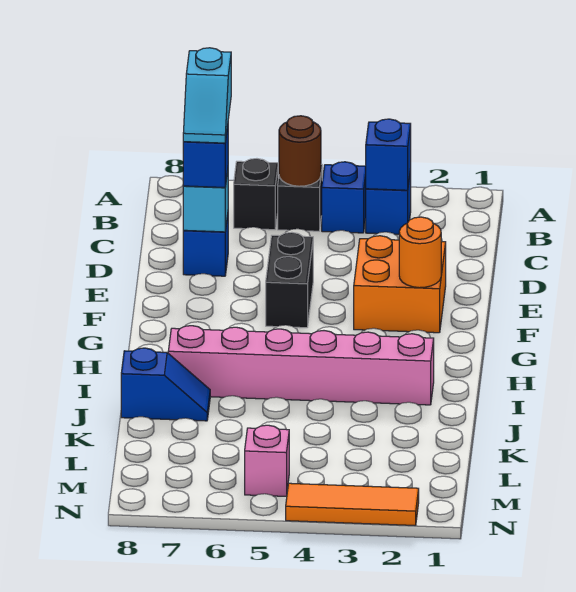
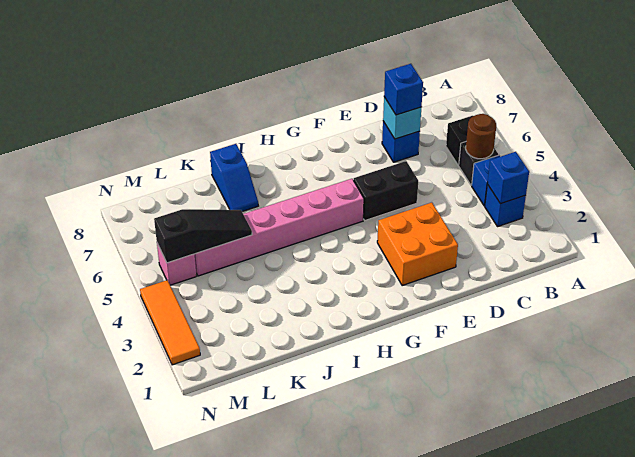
cyan 1x2 slope [183,48,231,143] -> none
orange 1x1 round brick [399,217,441,288] -> none
pink 1x6 brick [168,326,434,405] -> pink 1x6 brick turned to [195,179,364,276]
none -> black 1x3 slope [154,209,252,263]

